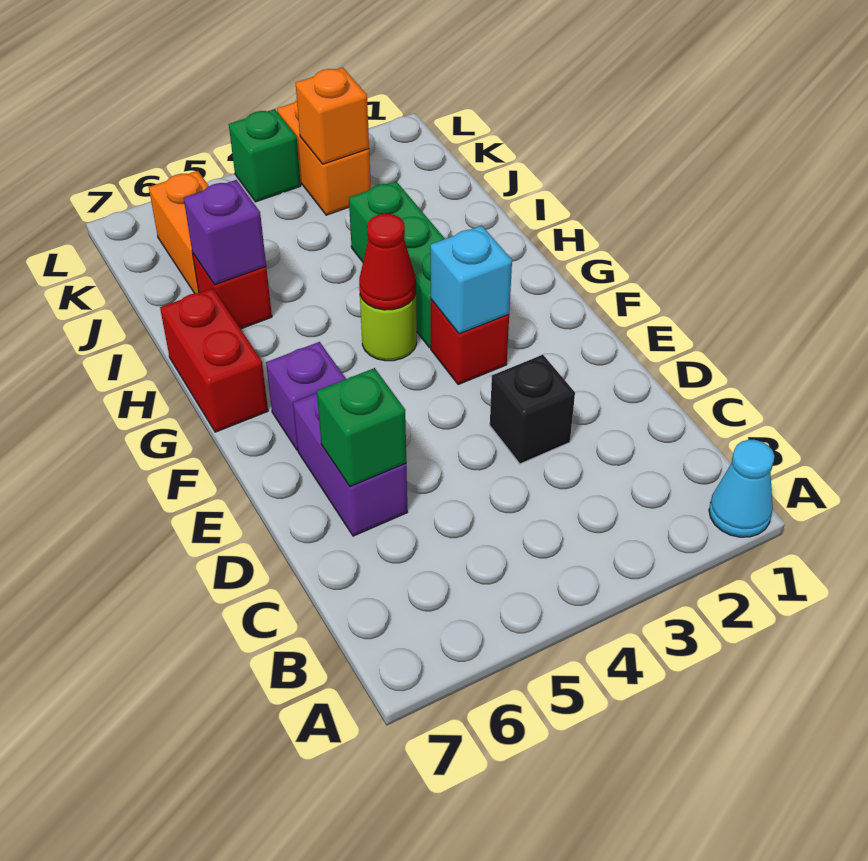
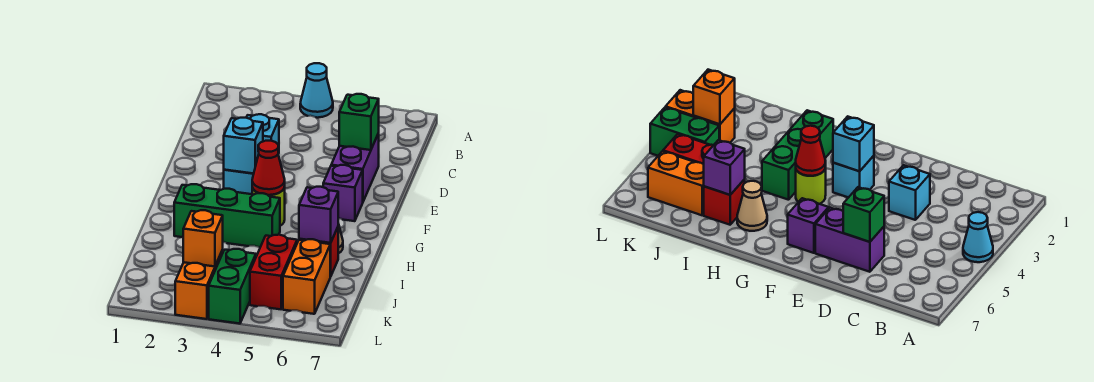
cyan 1x1 cone [709,440,774,537] -> cyan 1x1 cone moved to [300,63,333,118]
black 1x1 brick [490,355,575,464] -> cyan 1x1 brick [246,114,279,154]
red 1x1 brick [431,300,509,385] -> cyan 1x1 brick [224,170,254,194]
green 1x3 brick [349,181,445,348] -> green 1x3 brick turned to [174,184,280,247]
red 1x2 brick [160,288,268,432] -> red 1x2 brick moved to [250,235,297,309]
none -> tan 1x1 cone [737,181,767,231]
green 1x1 brick [229,109,301,202] -> green 1x2 brick [209,249,256,324]

